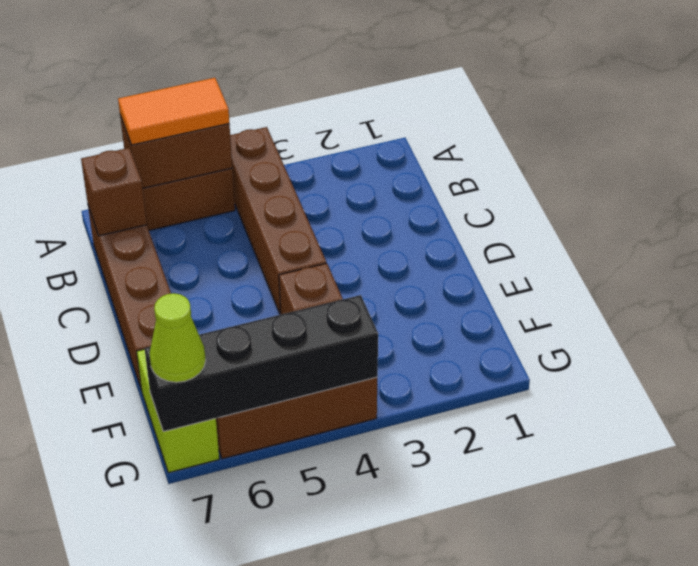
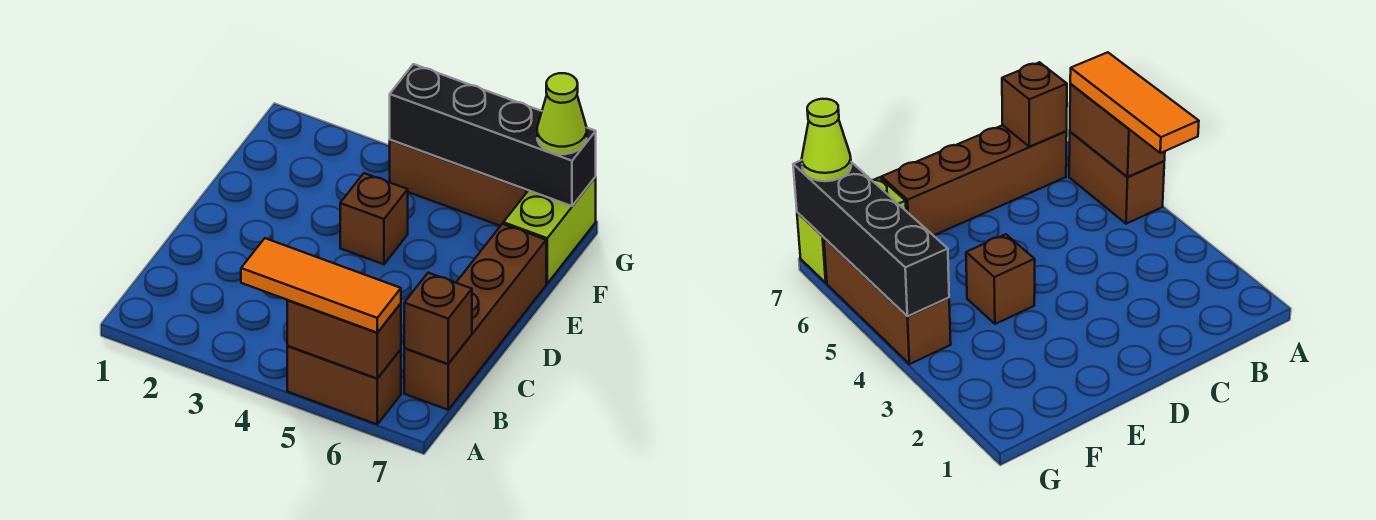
brown 1x4 brick [230,127,326,315] -> none
orange 1x2 tile [118,78,229,145] -> orange 1x3 tile [241,238,401,333]

